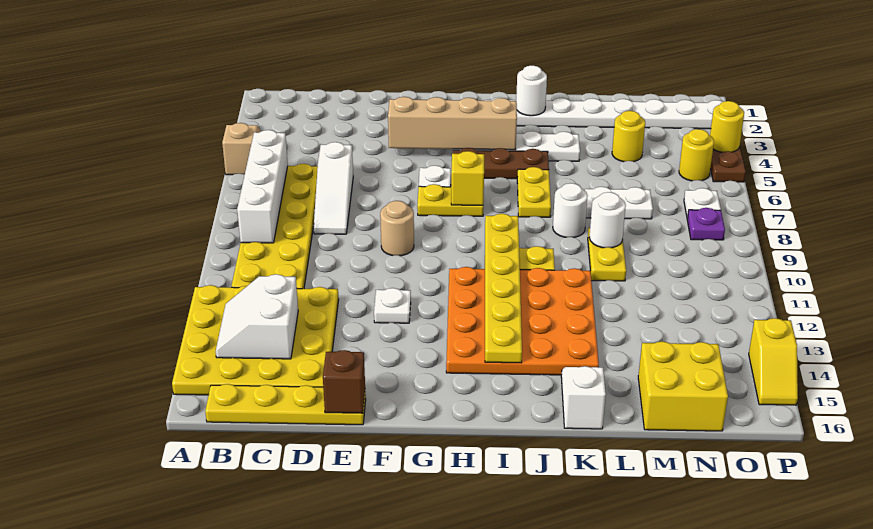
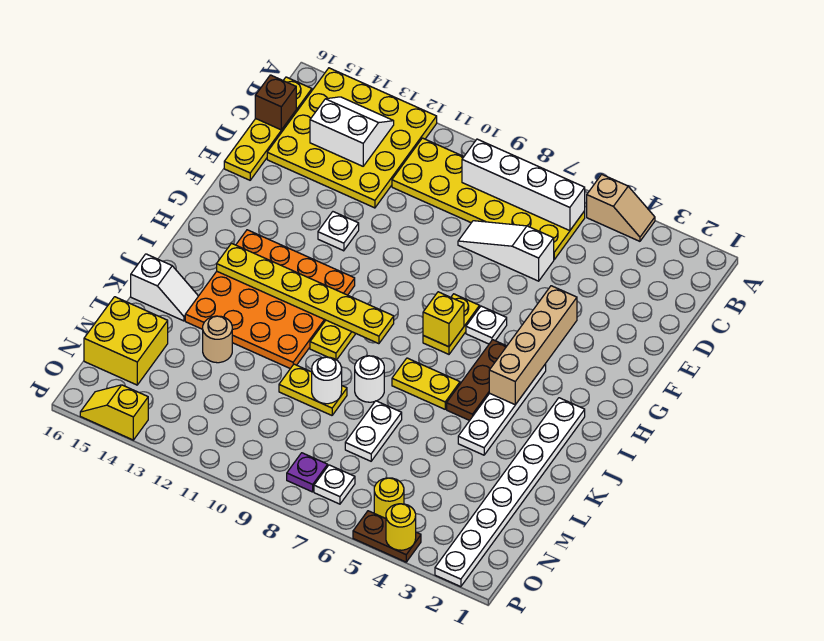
brown 1x1 brick [323,350,365,413] -> brown 1x1 brick moved to [255,75,296,130]
tan 1x1 round brick [380,201,414,256] -> tan 1x1 round brick moved to [203,316,232,363]
white 1x1 round brick [516,66,547,116] -> none
yellow 1x1 round brick [612,111,645,162] -> none

